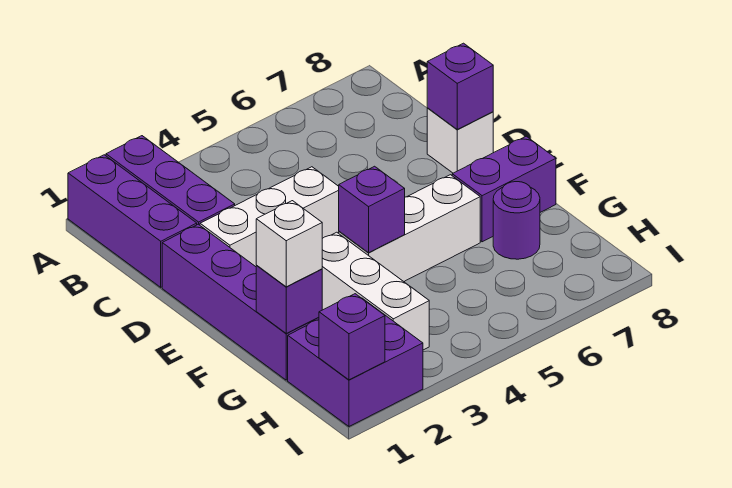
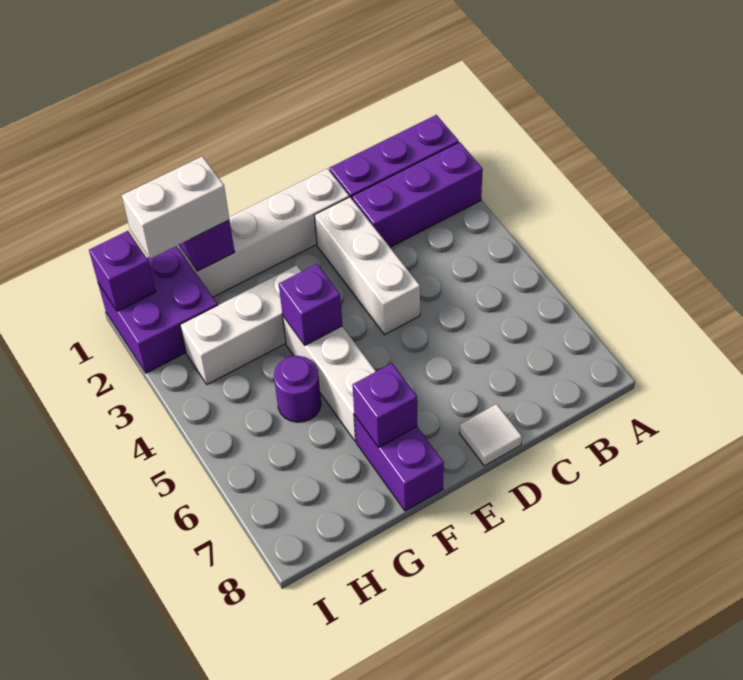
purple 1x4 brick [162,224,319,380] -> white 1x4 brick [178,169,349,297]
white 1x1 brick [427,108,493,173] -> white 1x1 tile [460,404,522,466]
purple 1x1 brick [427,43,493,129] -> purple 1x1 brick moved to [353,363,417,448]
white 1x1 brick [256,201,322,287] -> white 1x2 brick [122,156,229,259]
purple 1x1 round brick [493,182,540,259] -> purple 1x1 round brick moved to [274,356,321,422]

